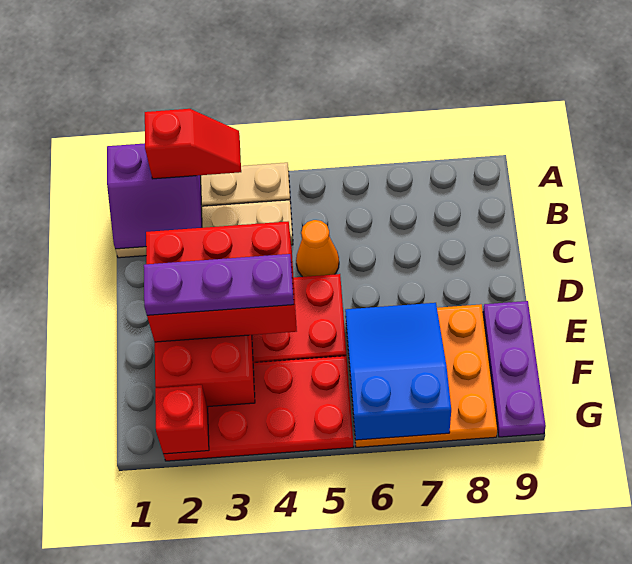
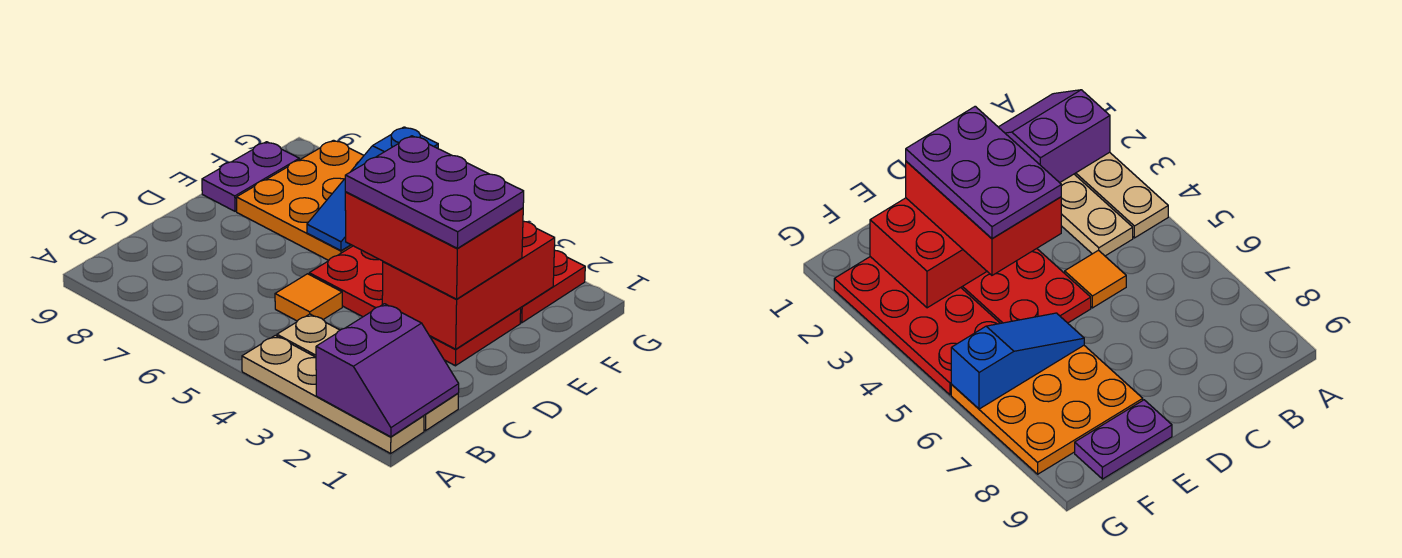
purple 2x2 slope [107,143,202,249] -> purple 2x2 slope turned to [316,304,459,437]
red 1x2 slope [145,109,241,179] -> none
orange 1x1 cone [296,220,339,277] -> orange 1x1 tile [275,274,342,321]
purple 1x3 plate [144,254,294,315] -> purple 2x3 plate [345,136,524,248]
blue 2x3 slope [345,303,451,440] -> blue 1x3 slope [307,127,438,251]
purple 1x3 plate [483,301,546,437] -> purple 1x2 plate [202,142,299,211]
red 1x1 brick [155,385,209,454] -> none

